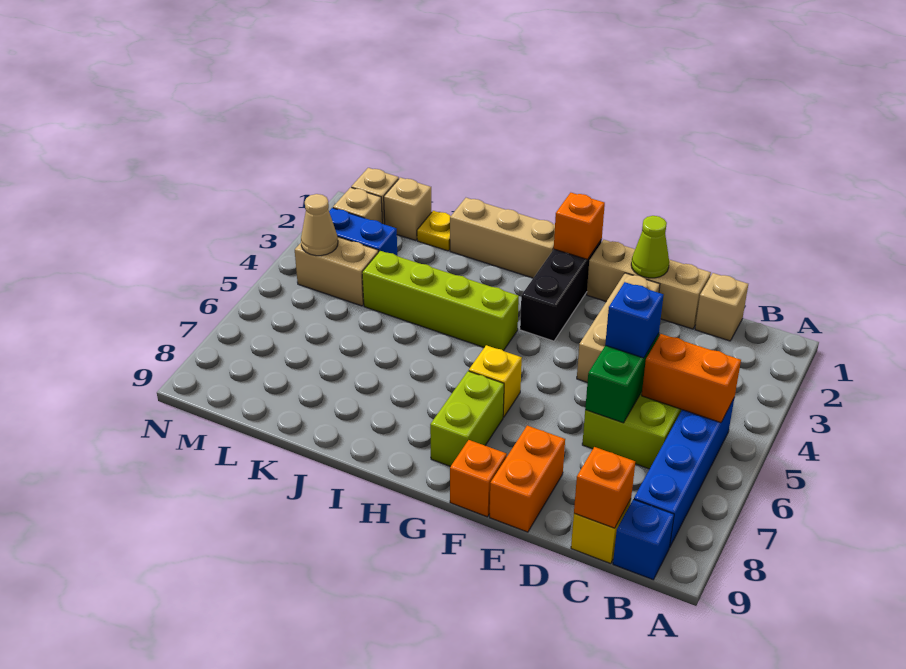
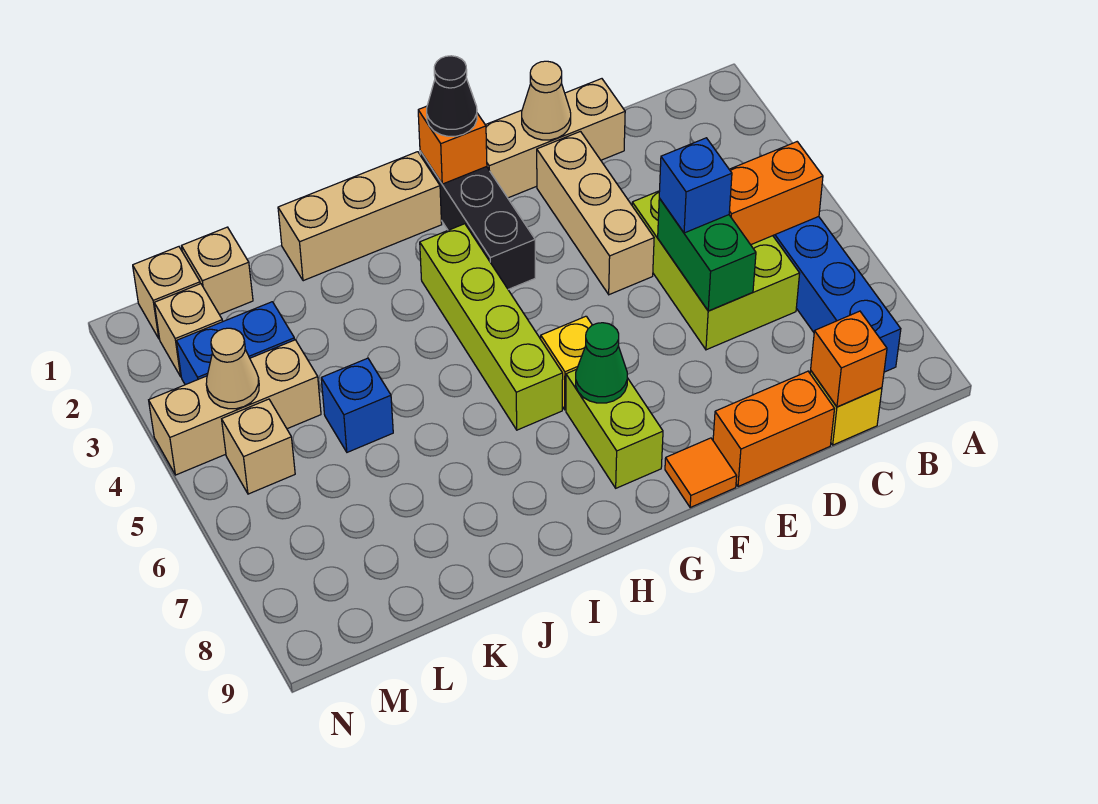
blue 1x1 brick [613,499,674,580] -> blue 1x1 brick moved to [321,358,393,452]
tan 1x1 brick [695,273,748,341] -> tan 1x1 brick moved to [222,399,295,494]
lime 1x1 cone [631,216,669,278] -> tan 1x1 cone [522,61,571,140]
orange 1x2 brick [490,426,565,532] -> orange 1x2 brick turned to [713,371,834,487]
orange 1x1 brick [450,440,507,517] -> orange 1x1 tile [665,438,737,508]
none -> black 1x1 cone [427,56,477,136]
none -> green 1x1 cone [576,323,627,403]
lime 1x4 brick [362,251,519,351] -> lime 1x4 brick turned to [420,224,563,430]
yellow 1x1 plate [417,211,451,251] -> none
tan 1x2 brick [295,237,378,306] -> tan 1x3 brick [149,340,321,475]

